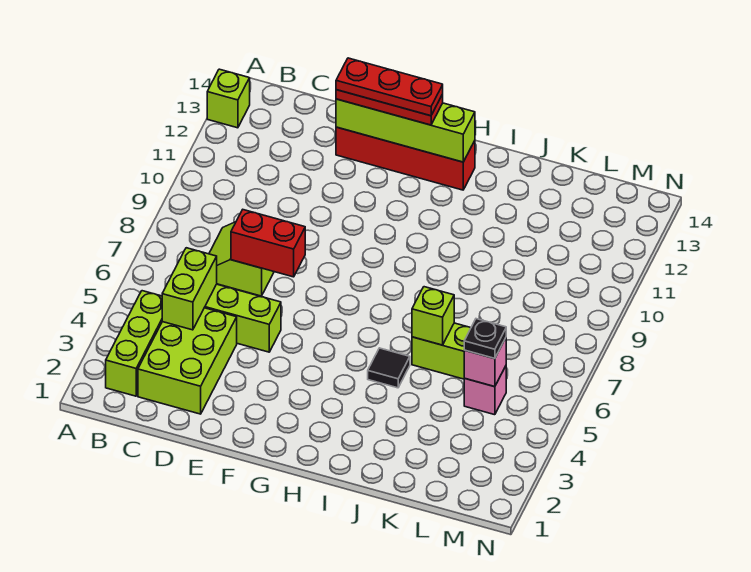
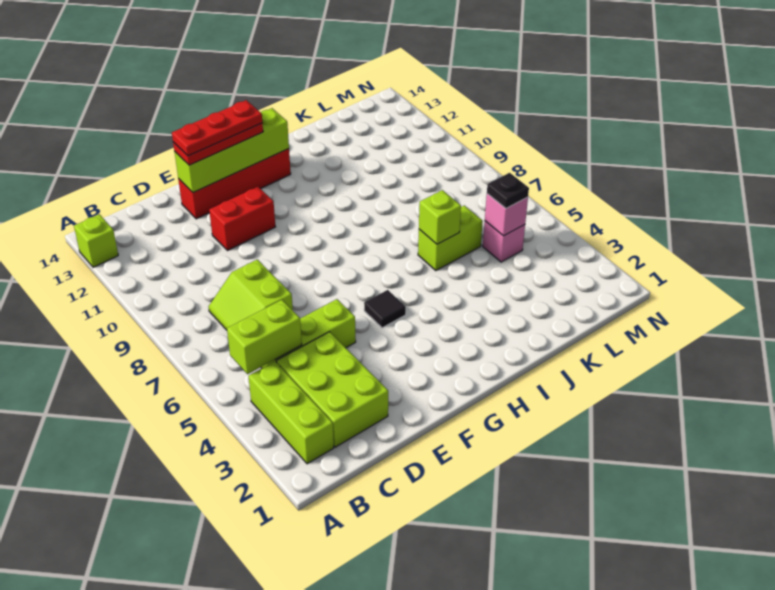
lime 1x2 brick [162,248,217,330] -> lime 1x2 brick turned to [227,300,302,374]
red 1x2 brick [231,210,305,277] -> red 1x2 brick moved to [209,187,275,251]
black 1x1 tile [368,348,410,388] -> black 1x1 tile moved to [364,290,406,328]

